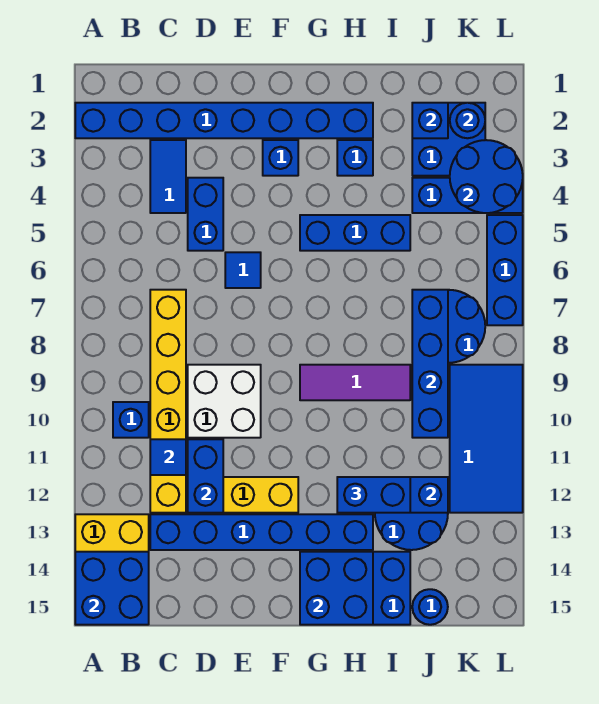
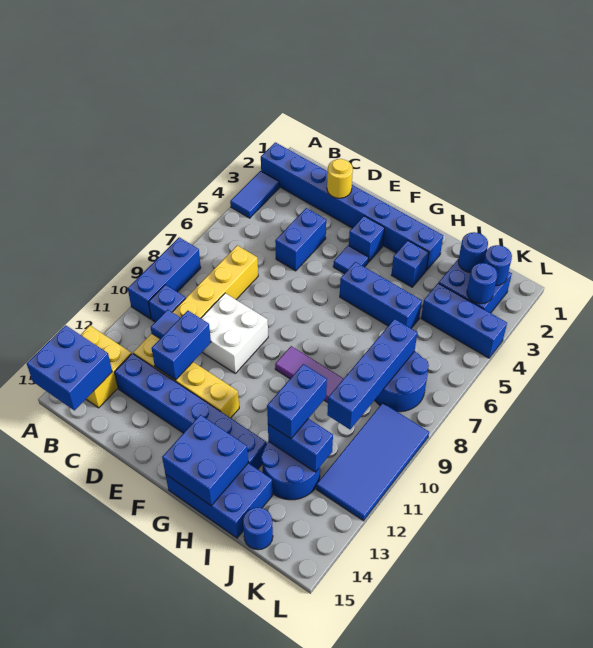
blue 1x2 tile [150,140,186,213] -> blue 1x2 tile moved to [230,171,280,218]
none -> yellow 1x1 round brick [327,159,353,198]
blue 1x1 tile [225,252,261,288] -> blue 1x1 tile moved to [333,245,368,274]
blue 1x2 brick [337,477,410,513] -> blue 1x2 brick turned to [267,364,327,439]
blue 1x1 brick [412,103,448,138] -> blue 1x1 round brick [458,232,488,273]
blue 2x2 round brick [450,140,523,213] -> blue 1x1 round brick [467,263,497,304]
blue 1x3 brick [487,215,523,325] -> blue 1x3 brick moved to [128,237,201,319]

